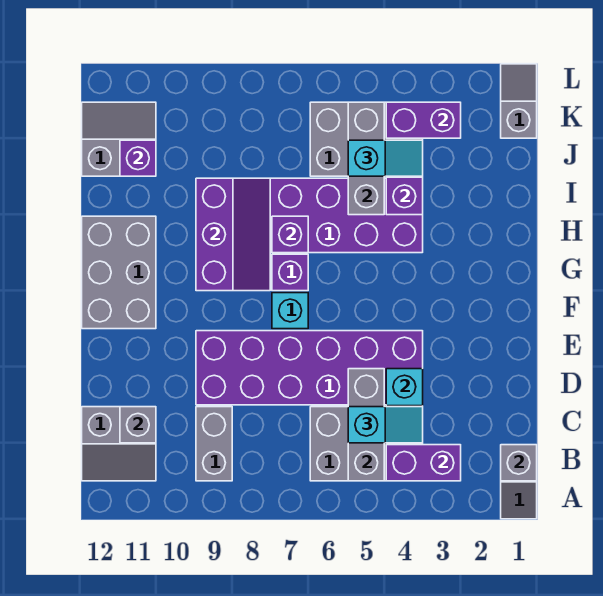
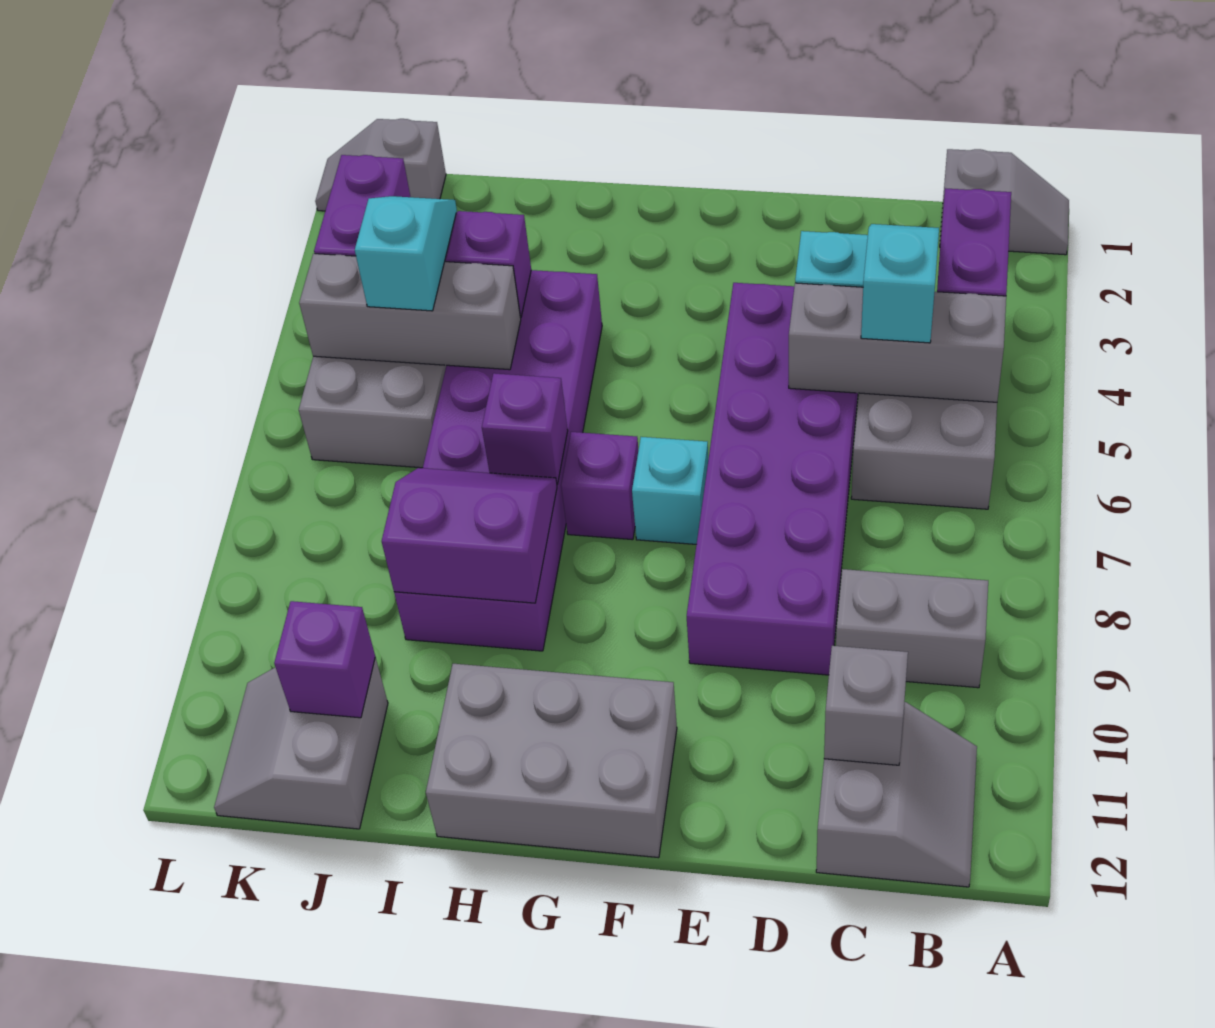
grey 1x1 brick [501,445,537,481] -> none
purple 2x3 slope [196,178,270,291] -> purple 2x2 slope [382,468,557,603]

